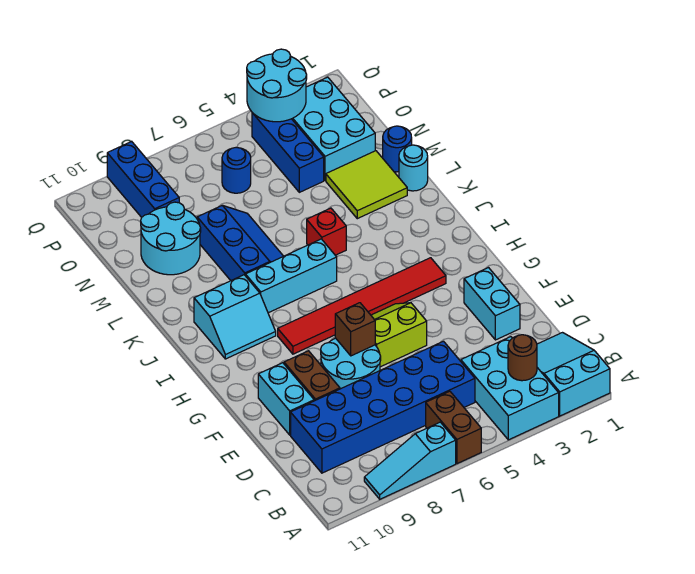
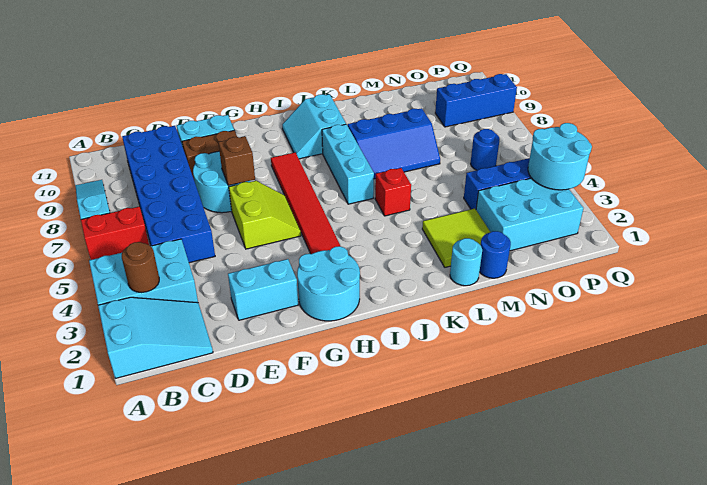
brown 1x2 brick [426,391,481,464] -> red 1x2 brick [81,206,149,260]
cyan 2x2 round brick [141,202,201,275] -> cyan 2x2 round brick moved to [297,246,360,321]

